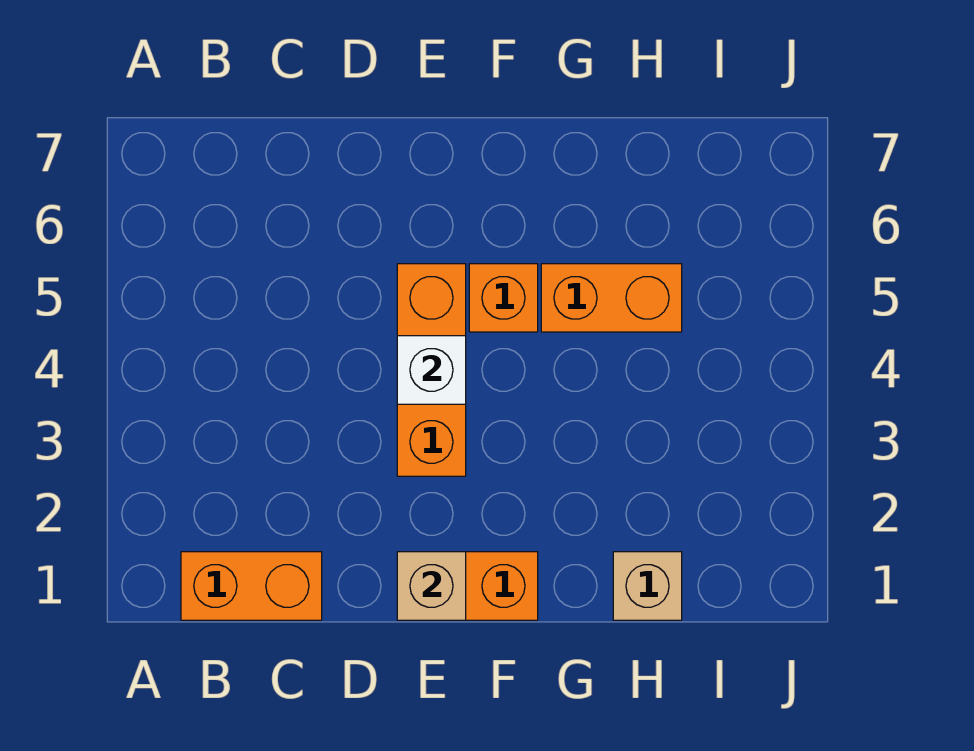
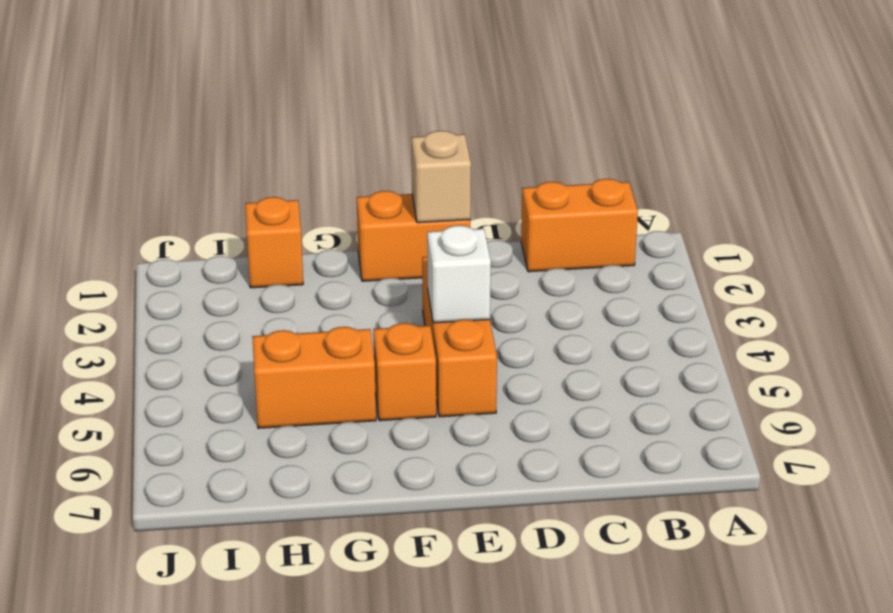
tan 1x1 brick [613,552,682,620] -> orange 1x1 brick [245,197,303,288]

